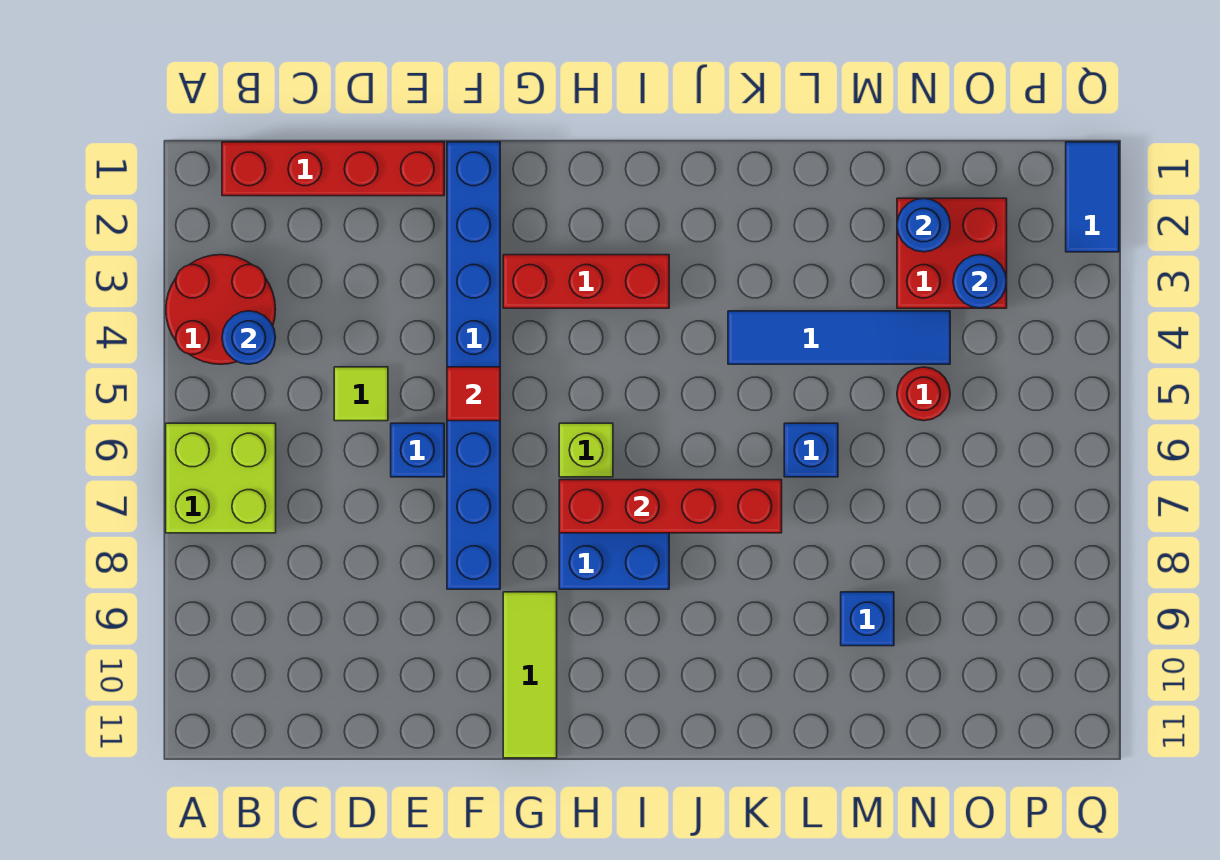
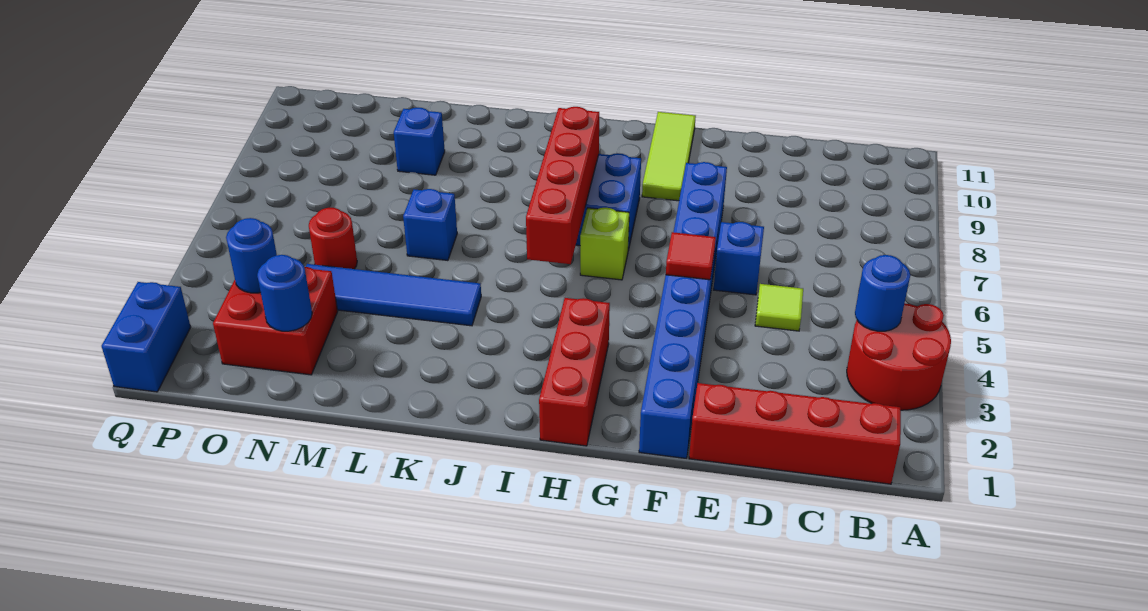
lime 2x2 brick [166,423,276,533] -> none
red 1x3 brick [503,255,669,308] -> red 1x3 brick turned to [539,298,610,446]
red 1x4 brick [559,480,782,533] -> red 1x4 brick turned to [526,107,599,264]
blue 1x2 tile [1066,142,1119,252] -> blue 1x2 brick [102,282,191,392]

